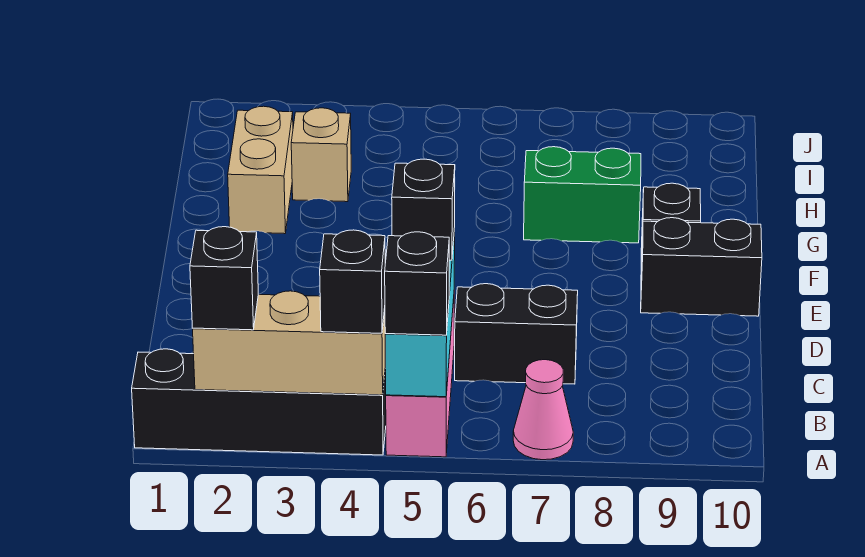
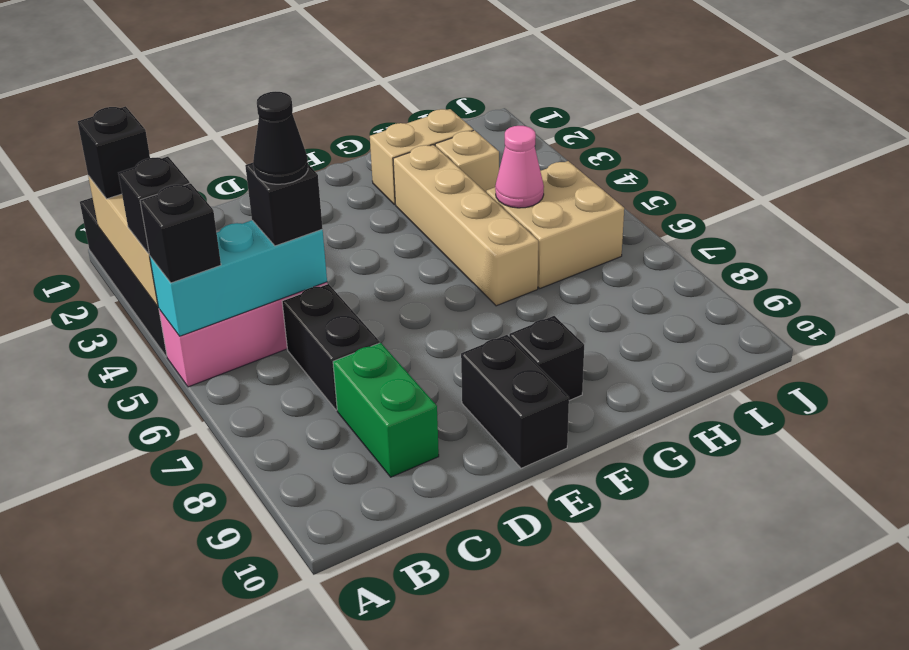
pink 1x1 cone [513,360,573,460] -> pink 1x1 cone moved to [495,126,544,208]
none -> black 1x1 cone [253,92,308,184]
none -> tan 1x4 brick [393,145,538,306]
green 1x2 brick [524,147,641,243] -> green 1x2 brick moved to [333,343,439,477]
none -> tan 2x2 brick [486,161,624,288]

